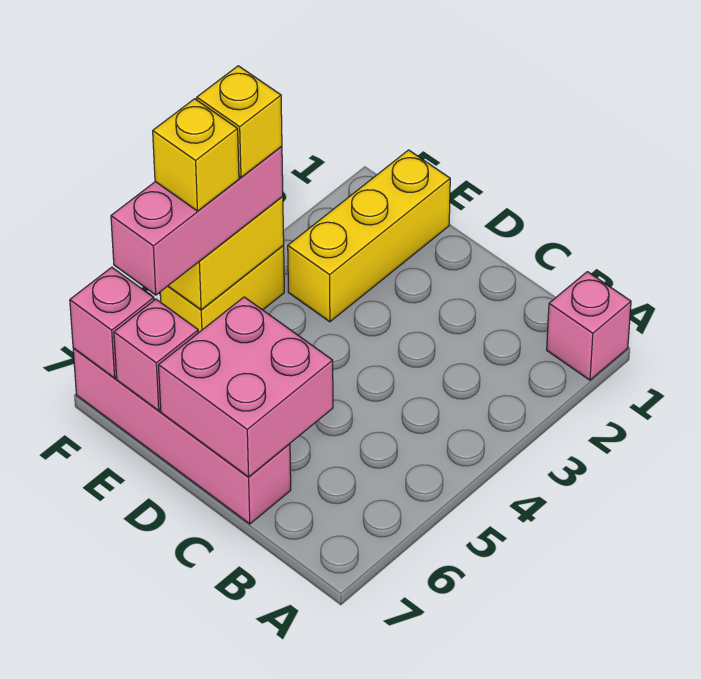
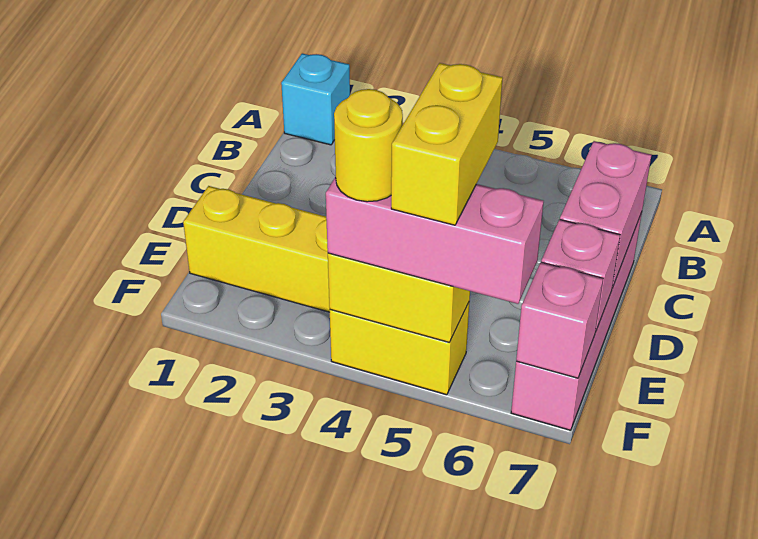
pink 1x1 brick [547,272,631,380] -> cyan 1x1 brick [281,53,350,145]
pink 2x2 brick [159,297,333,477] -> pink 1x2 brick [560,141,651,288]
yellow 1x1 brick [197,66,282,177] -> yellow 1x1 round brick [334,89,403,202]
yellow 1x1 brick [153,99,239,211] -> yellow 1x2 brick [391,63,503,225]

